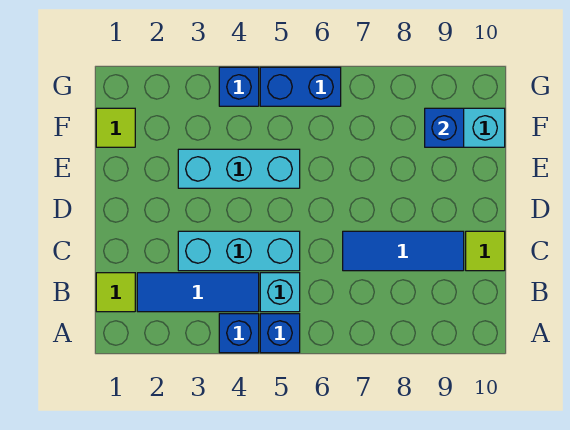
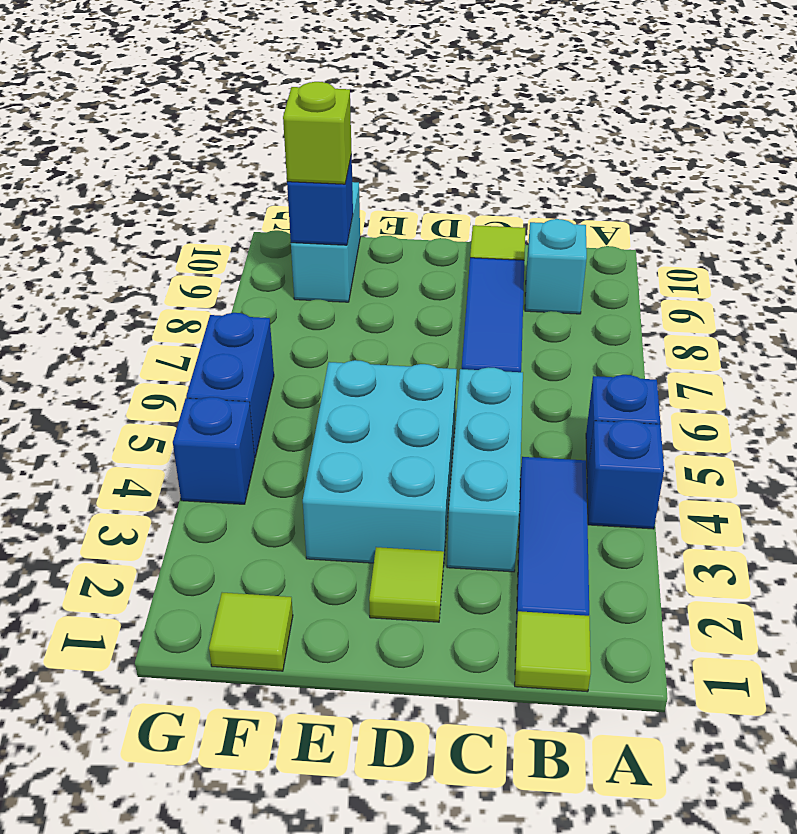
cyan 1x1 brick [260,273,300,312] -> cyan 1x1 brick moved to [525,219,587,314]
none -> lime 1x1 tile [369,547,444,622]
cyan 1x3 brick [178,149,300,188] -> cyan 2x3 brick [303,360,457,567]
none -> lime 1x1 brick [283,82,352,184]

